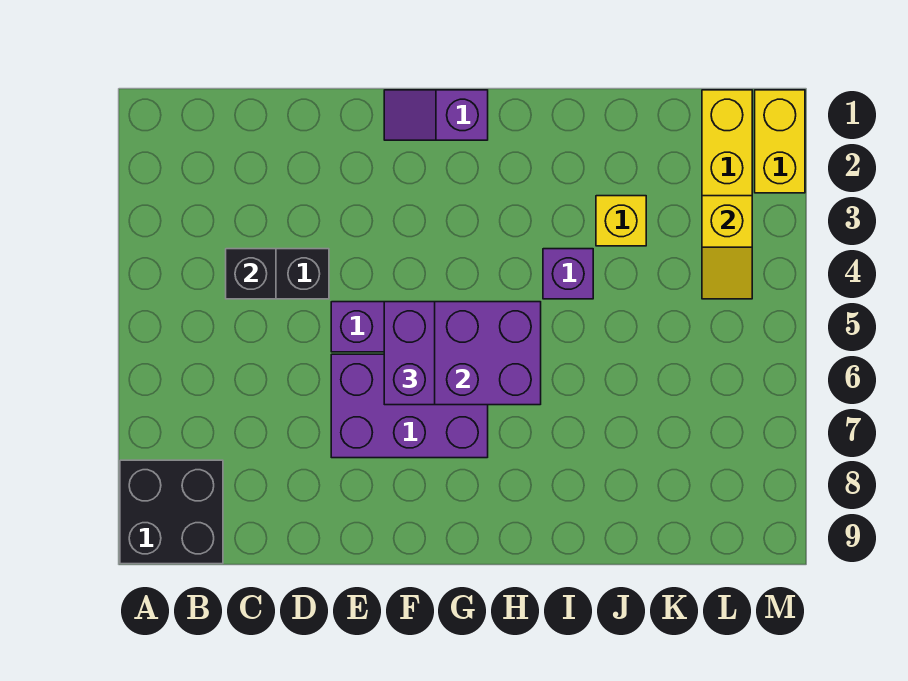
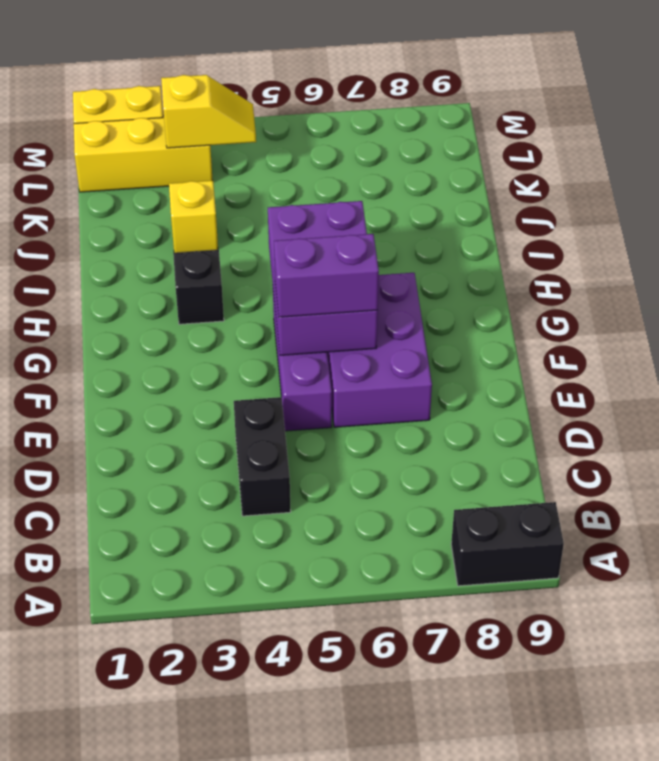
black 2x2 brick [120,460,223,564] -> black 1x2 brick [451,502,564,586]
black 1x1 brick [226,249,276,299] -> black 1x1 brick moved to [173,250,224,324]
purple 1x2 slope [384,90,488,140] -> none
purple 1x1 brick [543,249,593,299] -> none

